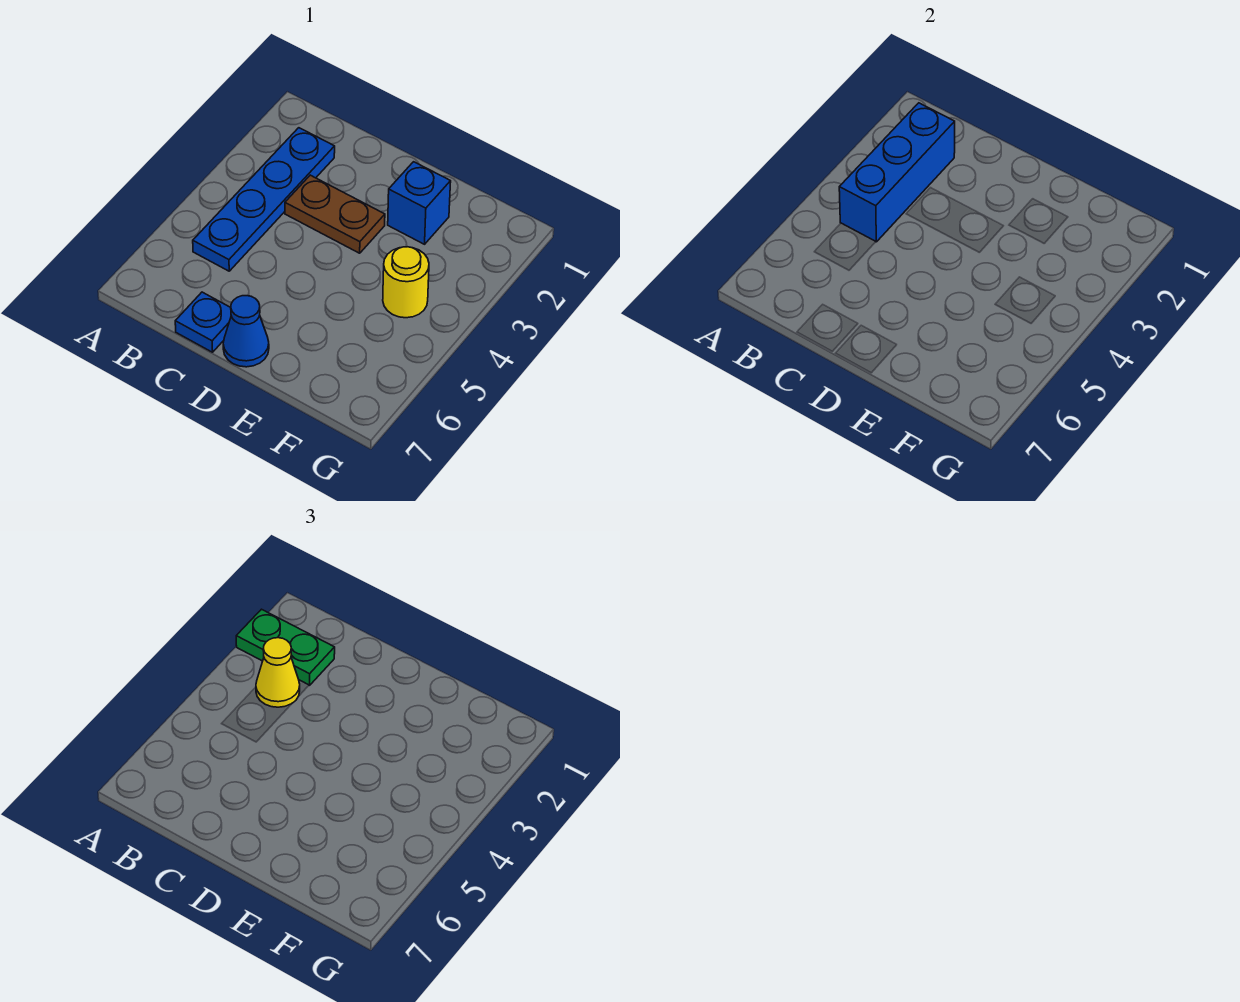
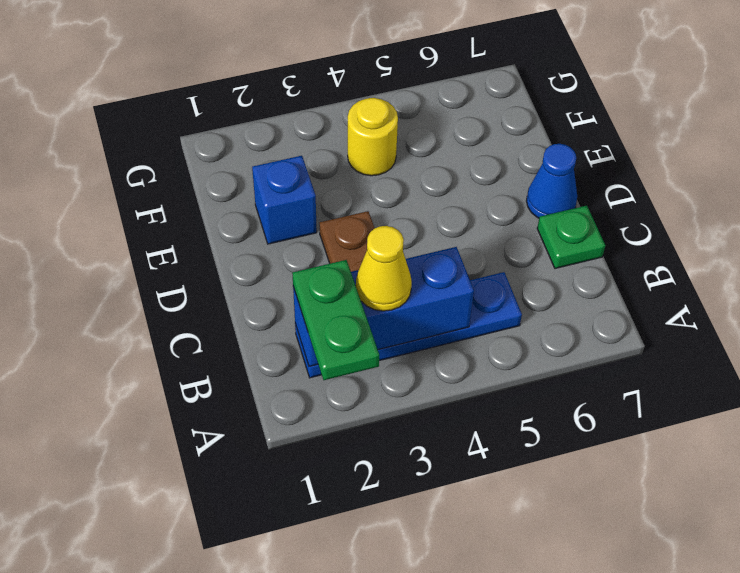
blue 1x1 plate [175,292,231,352] -> green 1x1 plate [537,206,605,269]

